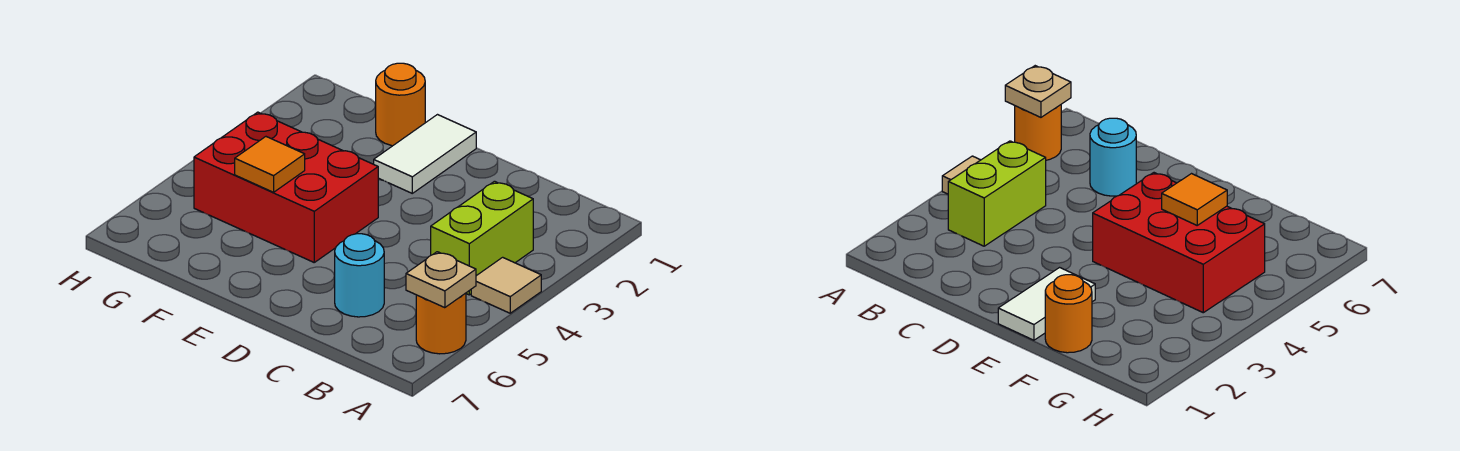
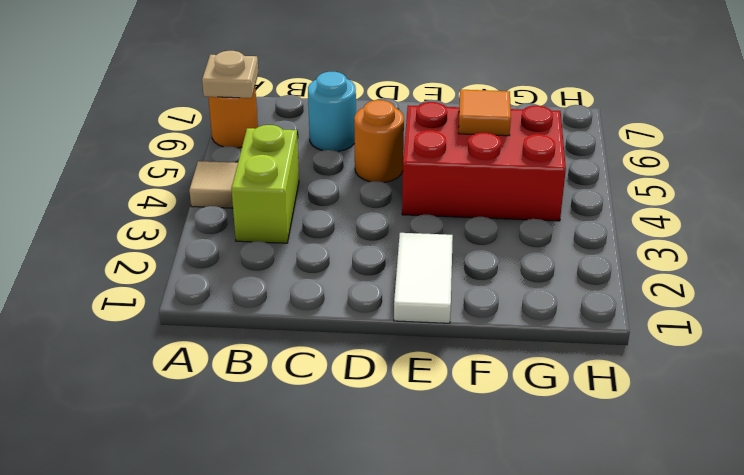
orange 1x1 round brick [376,63,425,146] -> orange 1x1 round brick moved to [354,100,404,182]

